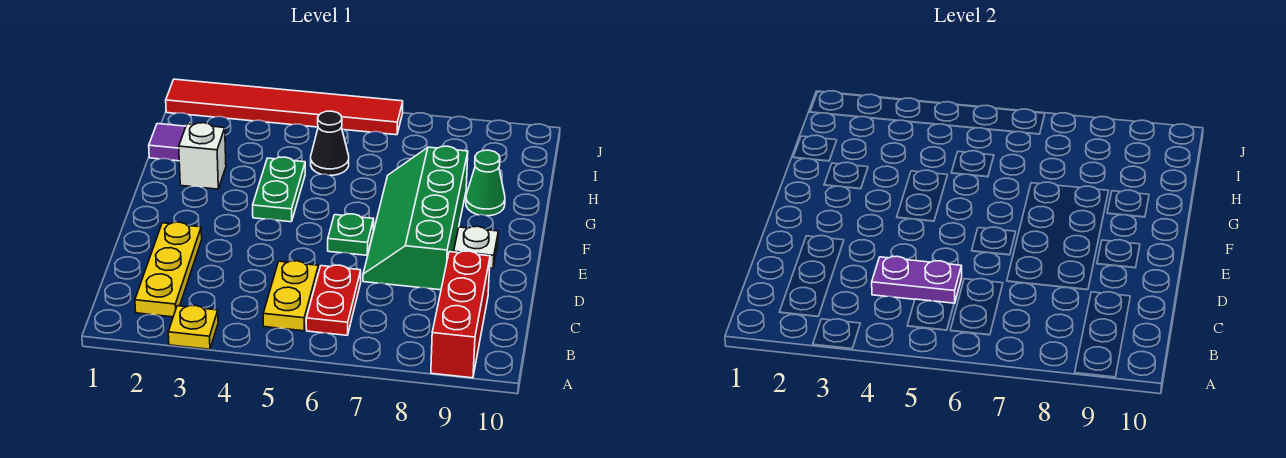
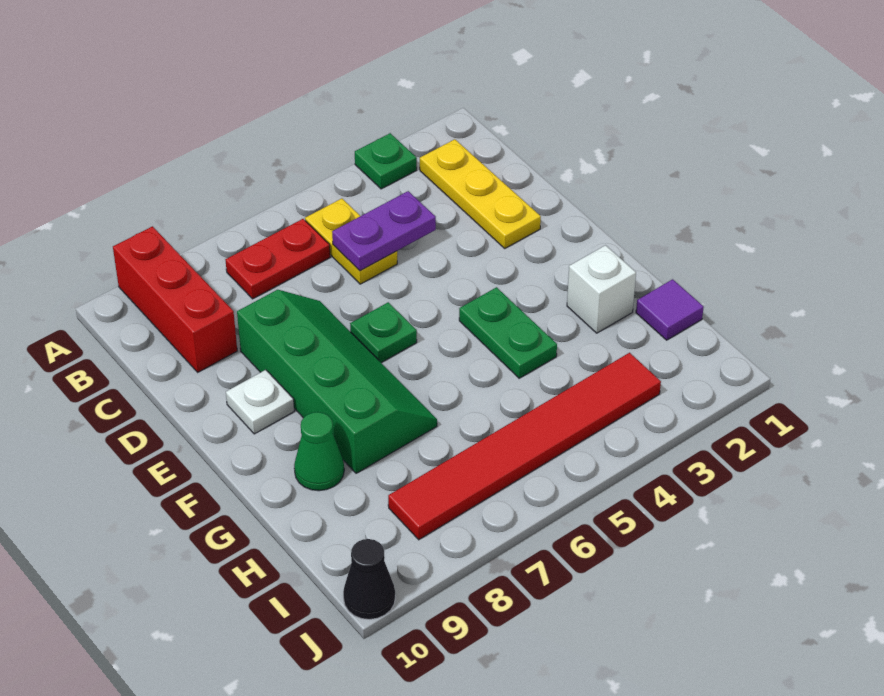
yellow 1x1 plate [168,305,218,349] -> green 1x1 plate [355,133,417,189]
red 1x2 plate [306,265,361,335] -> red 1x2 plate turned to [226,219,330,299]
black 1x1 cone [311,111,349,175] -> black 1x1 cone moved to [343,539,395,619]
red 1x6 tile [166,79,403,135] -> red 1x6 tile moved to [388,353,661,540]

